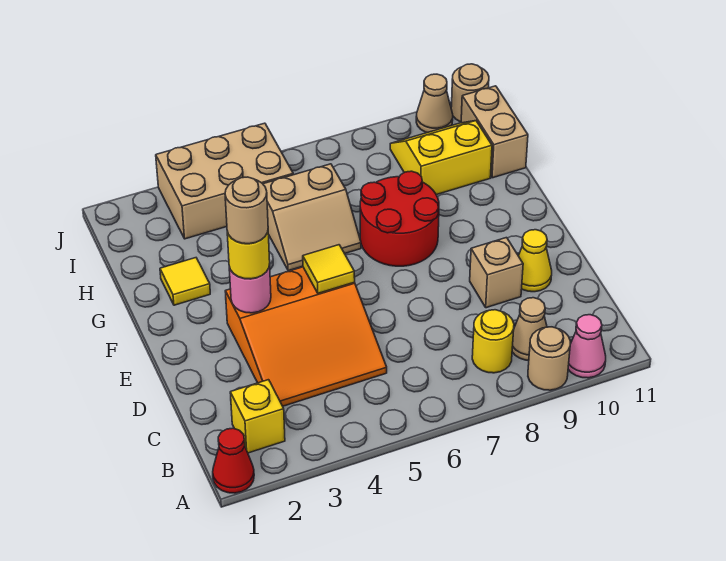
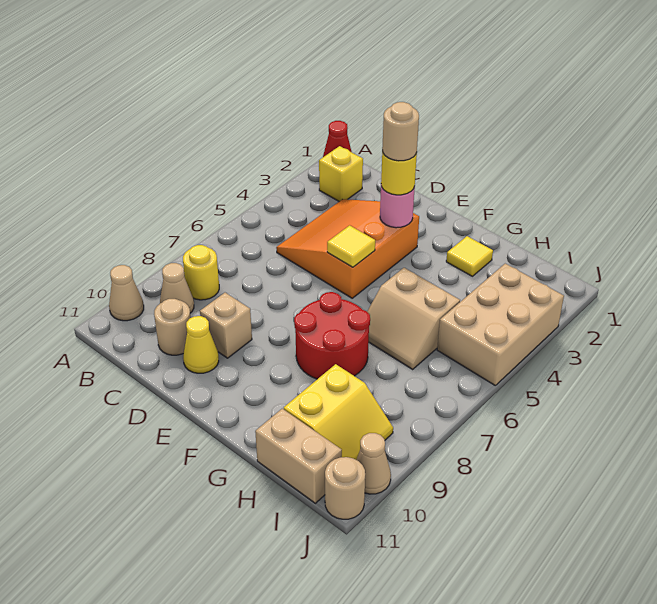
tan 1x1 round brick [528,327,570,390] -> tan 1x1 round brick moved to [154,299,191,355]
pink 1x1 cone [568,315,606,378] -> tan 1x1 cone [109,265,144,321]
tan 2x2 slope [263,164,361,271] -> tan 2x2 slope turned to [367,268,460,369]

